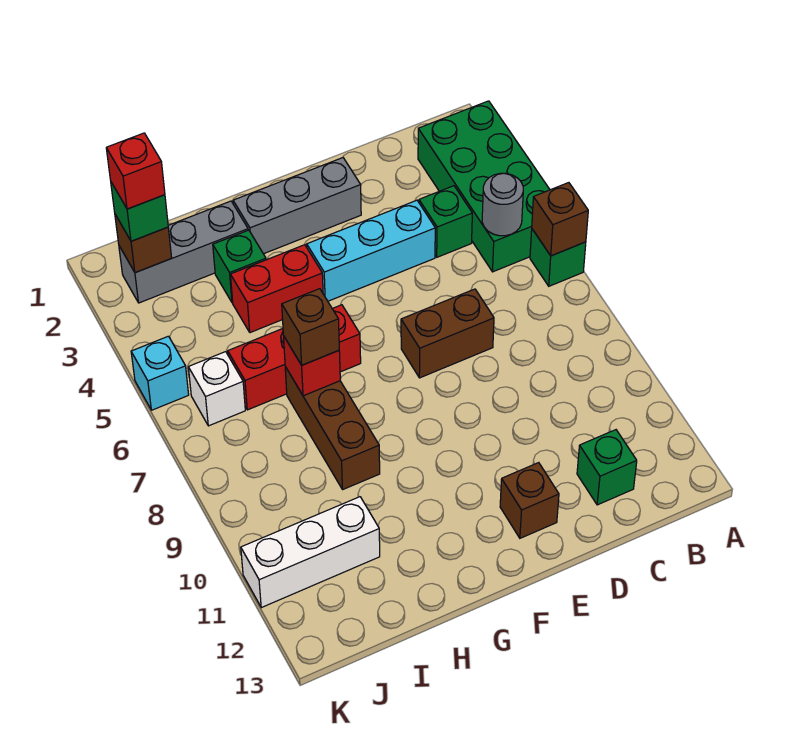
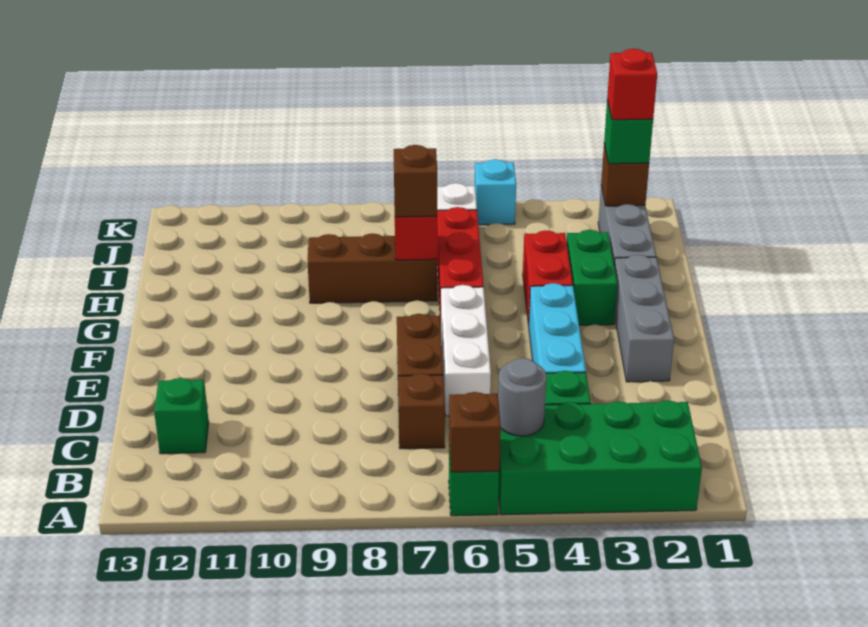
brown 1x1 brick [500,463,559,538] -> brown 1x1 brick moved to [398,373,445,449]
green 1x1 brick [213,230,266,303] -> green 1x2 brick [567,230,617,325]
white 1x3 brick [241,497,380,608] -> white 1x3 brick moved to [441,285,491,416]

